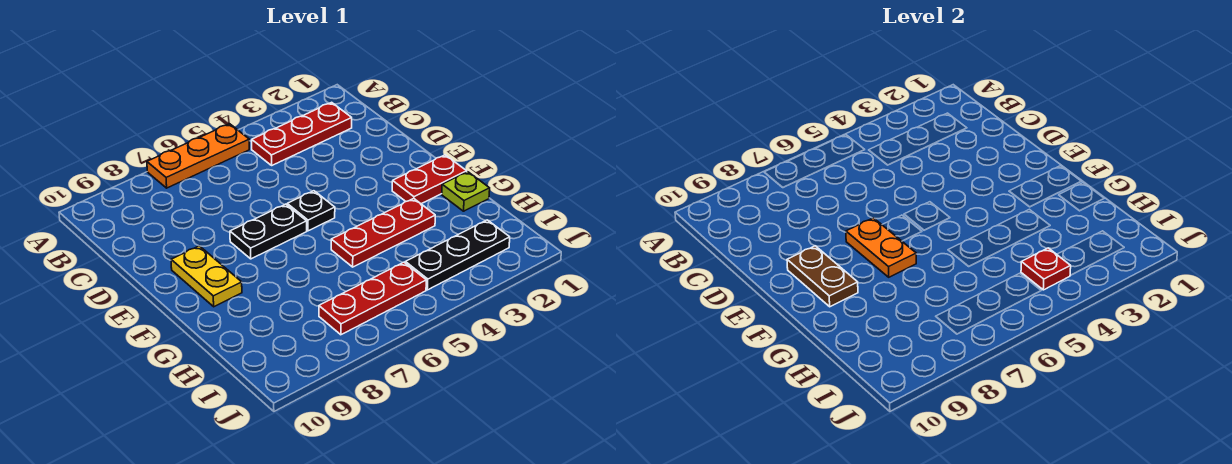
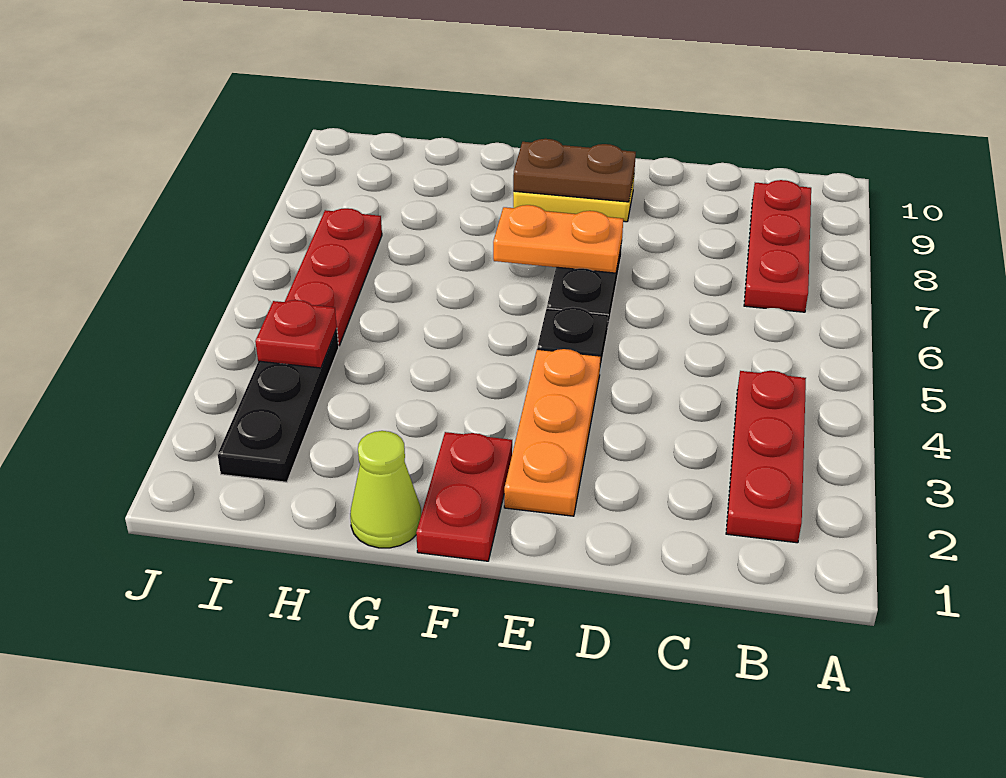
orange 1x3 plate [147,124,249,188] -> orange 1x3 plate moved to [504,349,601,516]
lime 1x1 plate [442,172,490,211] -> lime 1x1 cone [350,431,421,548]
red 1x3 plate [331,198,435,267] -> red 1x3 plate moved to [744,180,811,312]

